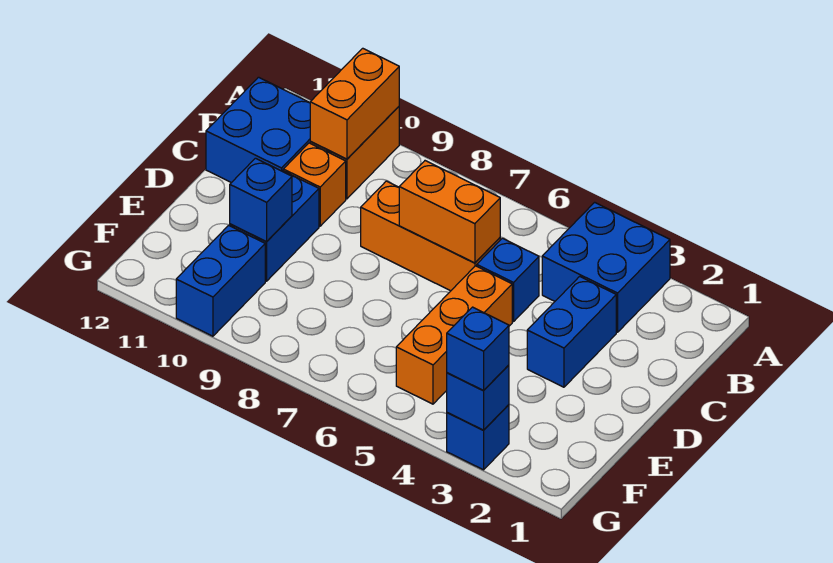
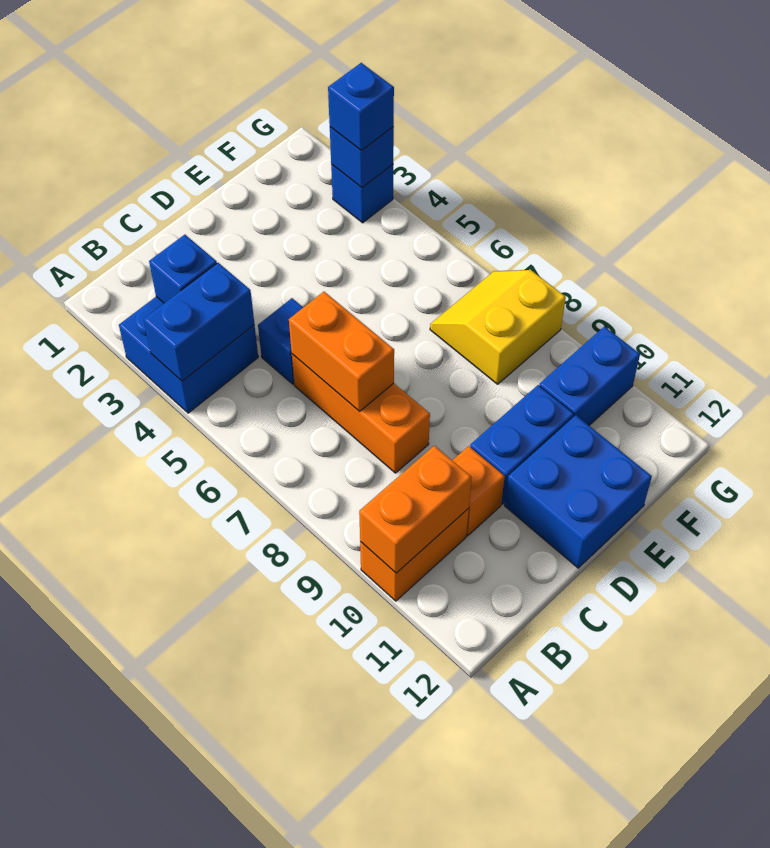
blue 2x2 brick [206,77,311,183] -> blue 2x2 brick moved to [504,415,652,568]
blue 1x2 brick [527,276,616,387] -> blue 1x2 brick moved to [144,263,254,381]
orange 1x3 brick [396,266,512,404] -> none
blue 1x1 brick [230,158,292,242] -> blue 1x1 brick moved to [149,235,217,303]
none -> yellow 2x2 slope [430,270,566,384]

